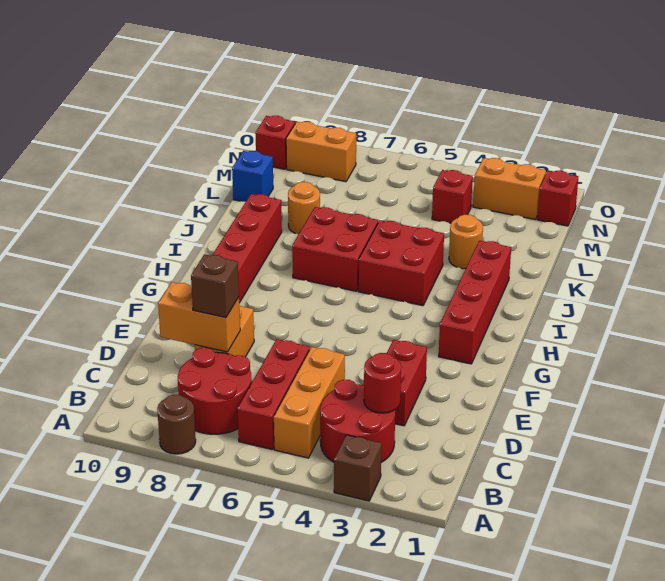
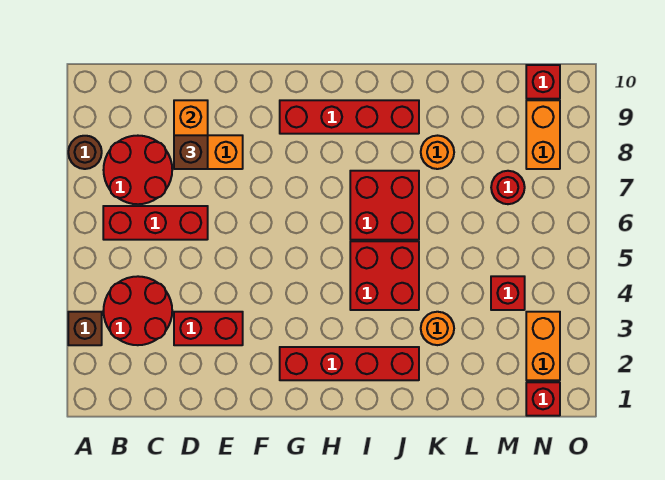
orange 1x3 brick [274,347,345,458] -> none
red 1x1 round brick [364,353,401,413] -> red 1x1 round brick moved to [491,171,525,204]
blue 1x1 brick [232,151,273,202] -> none

